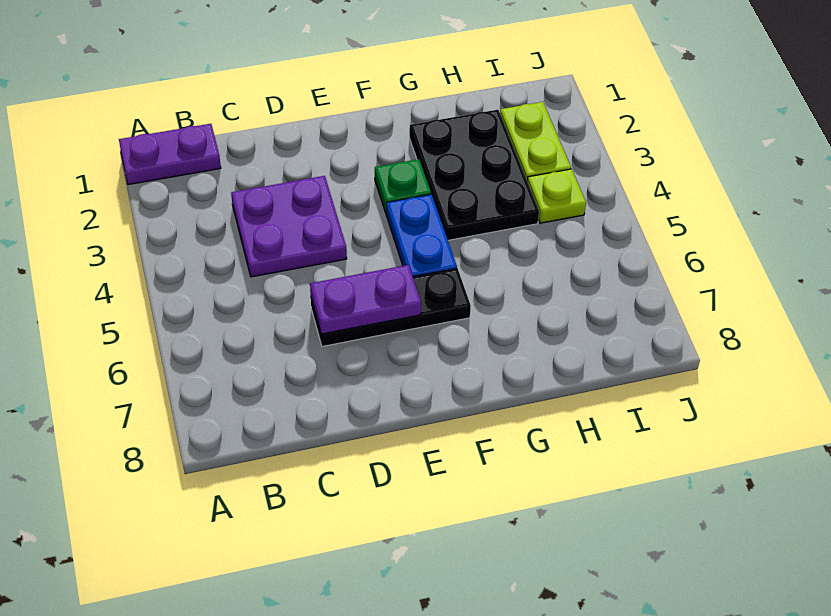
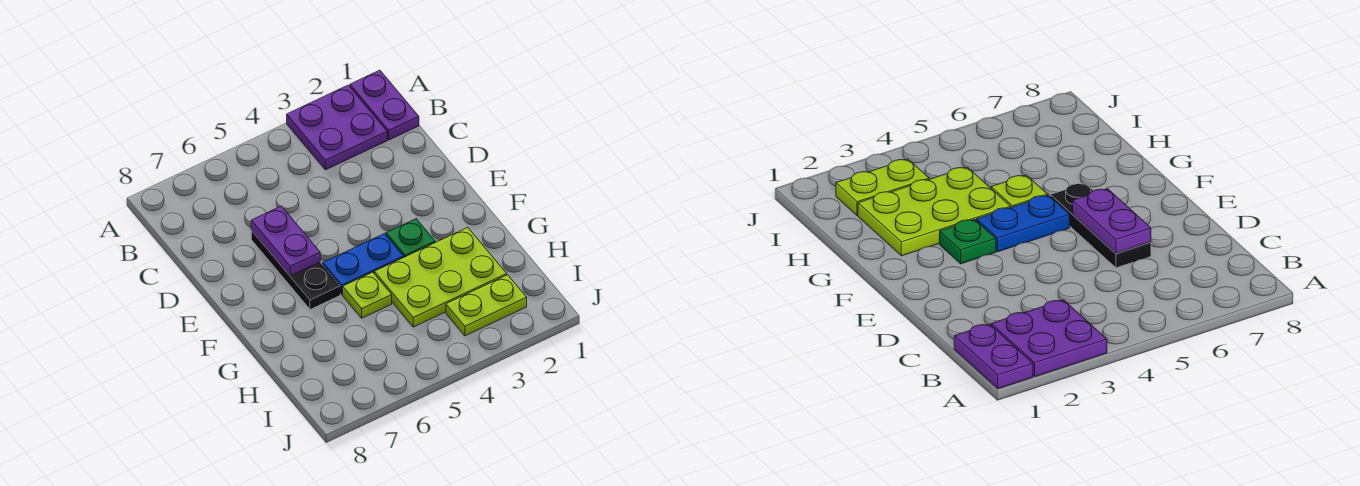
purple 2x2 plate [231,176,347,277] -> purple 2x2 plate moved to [287,85,387,170]
black 2x3 plate [409,110,539,240] -> lime 2x3 plate [374,227,507,327]
lime 1x1 plate [527,169,586,223] -> lime 1x1 plate moved to [343,272,392,318]

